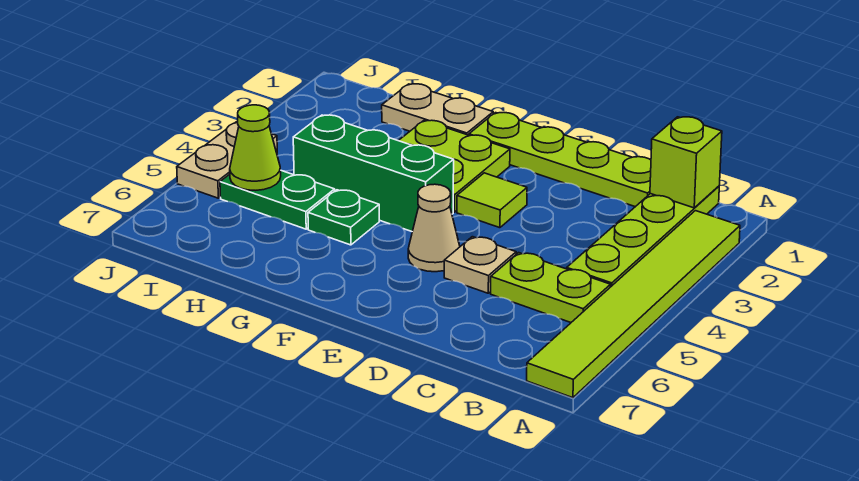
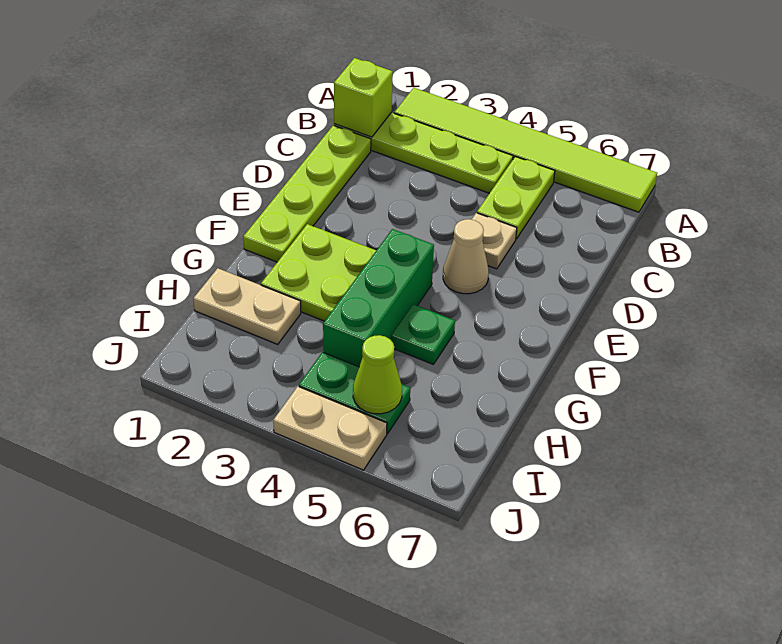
lime 1x1 tile [457,173,527,228] -> none
tan 1x2 plate [382,84,493,135] -> tan 1x2 plate turned to [193,268,301,344]
green 1x2 plate [220,171,335,229] -> green 1x2 plate turned to [299,352,410,434]

